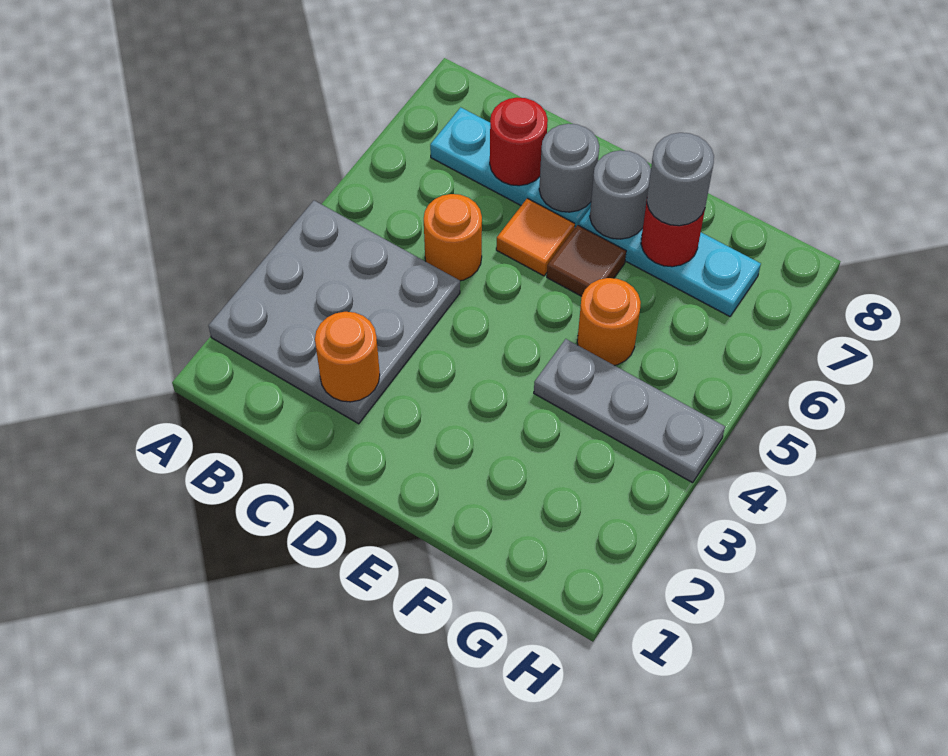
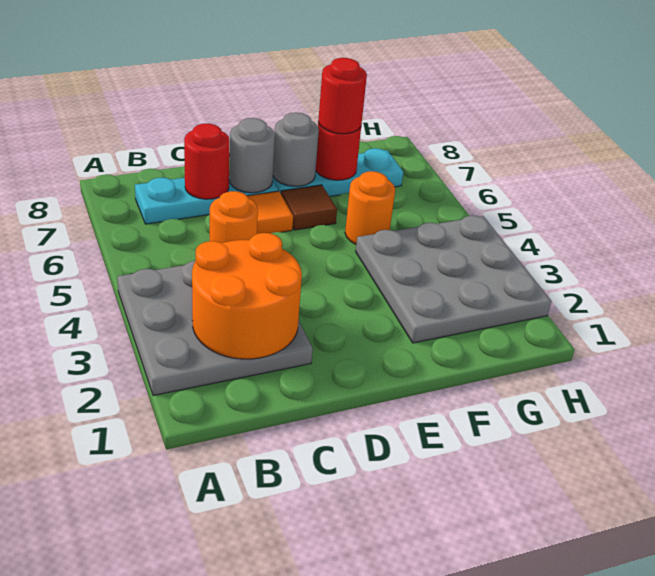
orange 1x1 round brick [315,312,380,402] -> orange 2x2 round brick [192,233,302,359]
grey 1x3 plate [534,339,725,483] -> grey 3x3 plate [356,216,551,343]
grey 1x1 round brick [647,133,714,226] -> red 1x1 round brick [318,58,367,134]

